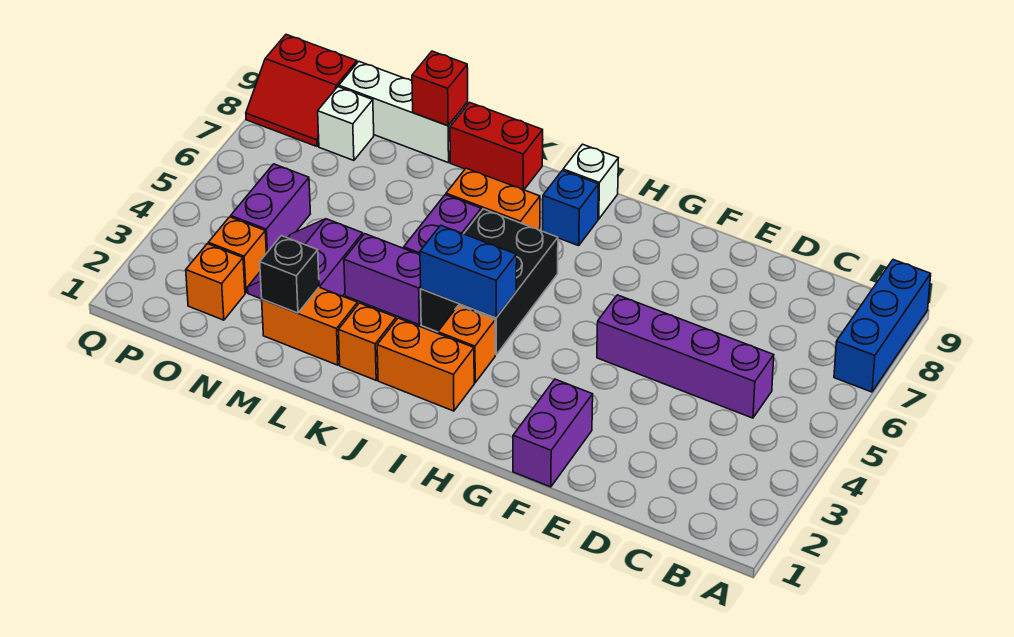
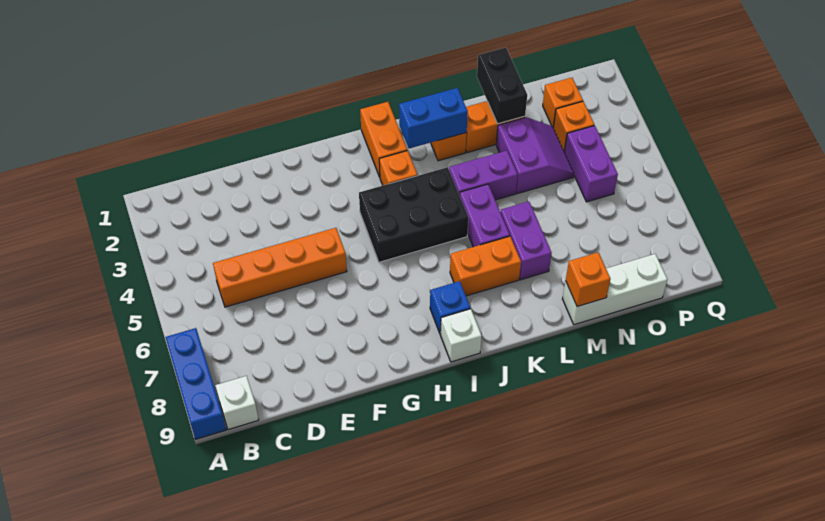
purple 1x4 brick [597,295,774,418] -> orange 1x4 brick [213,228,347,307]
purple 1x2 brick [513,379,593,487] -> purple 1x2 brick moved to [500,201,552,280]
orange 1x2 brick [377,318,474,411] -> orange 1x2 brick turned to [360,102,407,177]
black 2x3 brick [421,209,558,355] -> black 2x3 brick turned to [359,167,468,262]
blue 1x2 brick [420,225,517,318] -> blue 1x2 brick moved to [399,88,468,149]
red 1x2 brick [450,103,543,190] -> none
black 1x1 brick [260,236,319,313] -> black 1x2 brick [477,48,527,124]
red 1x1 brick [412,51,468,125] -> orange 1x1 brick [566,252,610,307]
white 1x1 brick [318,87,374,161] -> white 1x1 brick moved to [215,376,259,430]
red 2x2 slope [246,34,357,146] -> none

